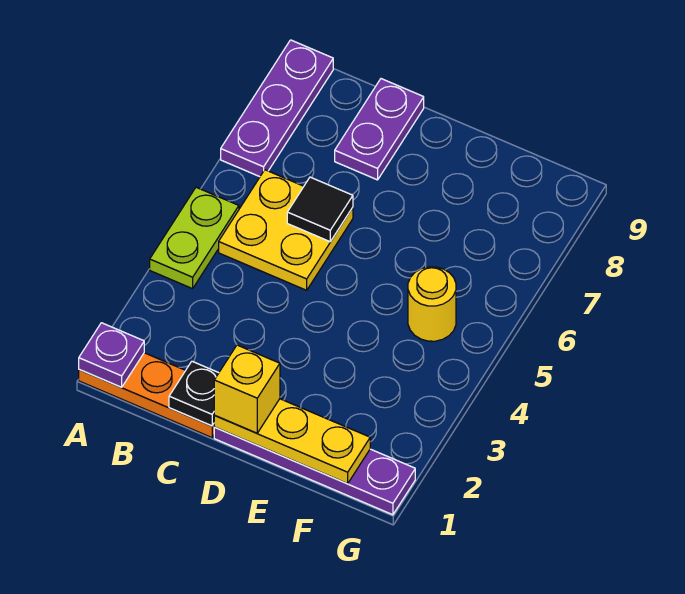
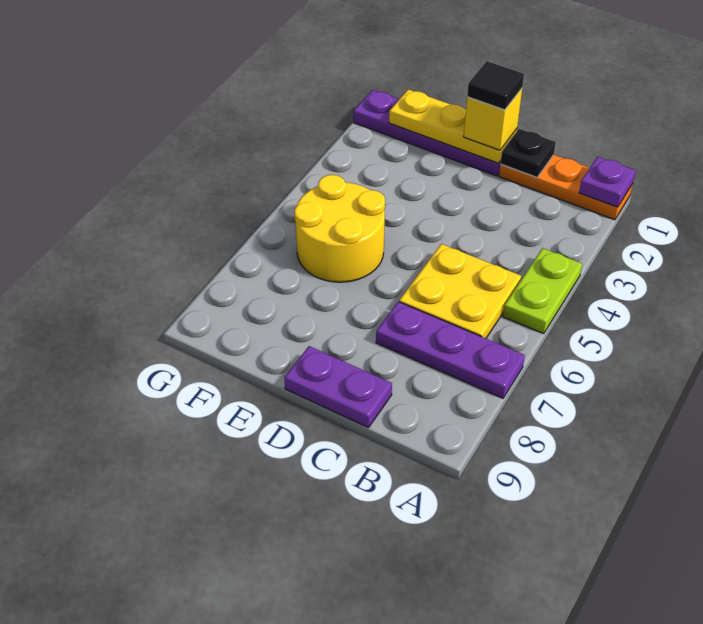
purple 1x3 plate [221,40,333,177] -> purple 1x3 plate turned to [376,302,525,398]
black 1x1 tile [287,177,353,242] -> black 1x1 tile moved to [467,61,524,110]
purple 1x2 plate [335,79,424,180] -> purple 1x2 plate turned to [284,346,392,428]
yellow 1x1 round brick [408,267,456,341] -> yellow 2x2 round brick [294,175,385,282]

